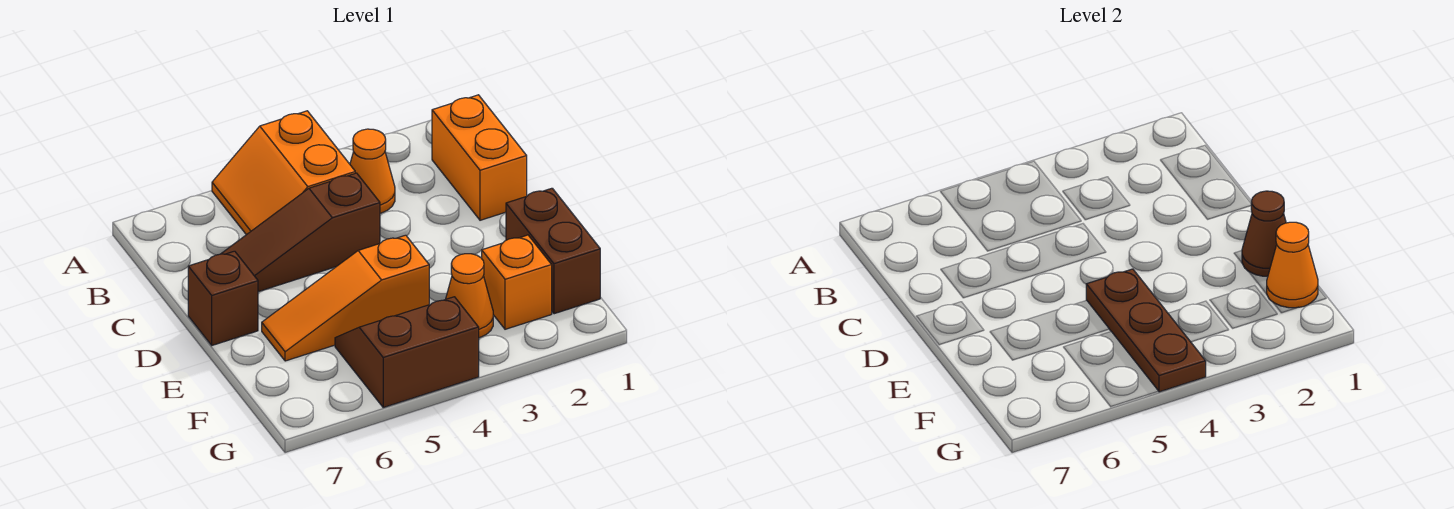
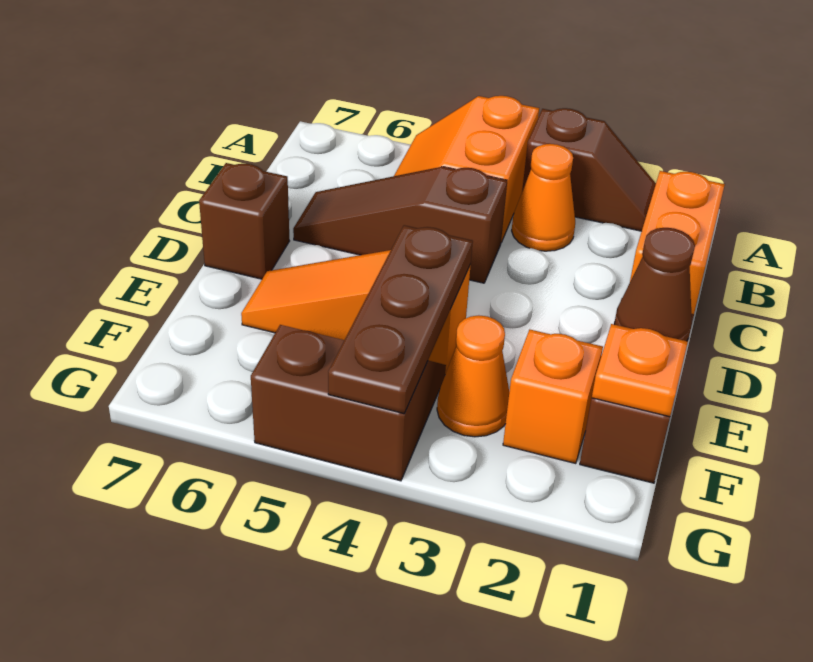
none -> brown 1x2 slope [522,108,656,231]
orange 1x1 cone [1267,222,1318,308] -> orange 1x1 plate [592,324,688,417]

